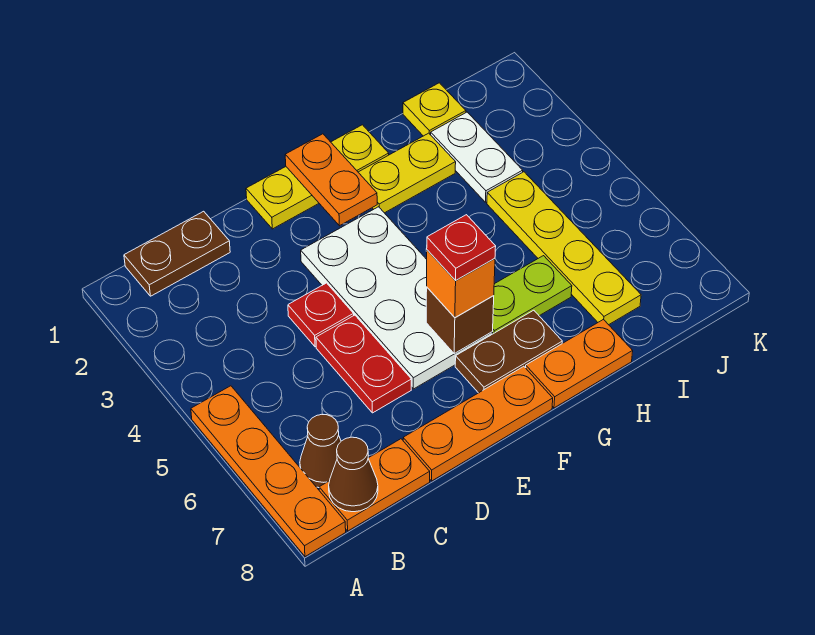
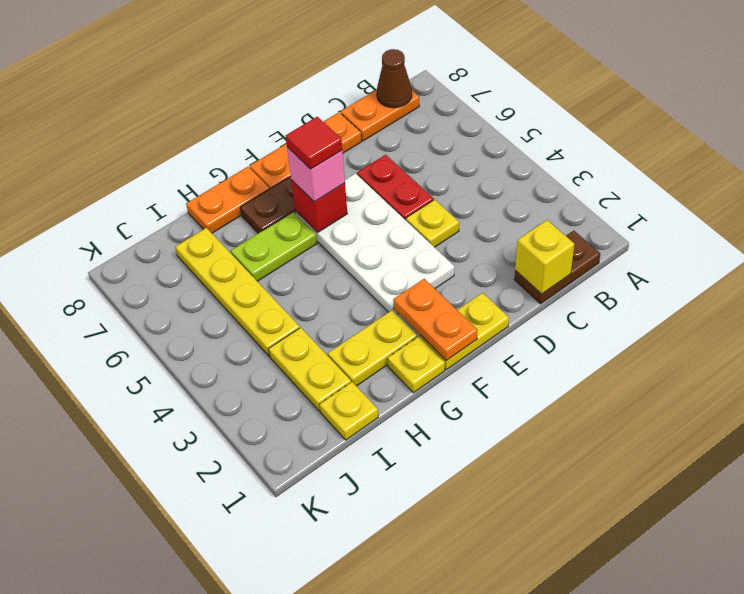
orange 1x4 plate [191,386,346,557] -> none
brown 1x1 cone [300,414,341,488] -> none
none -> yellow 1x1 brick [515,220,574,294]
red 1x1 plate [288,283,354,347] -> yellow 1x1 plate [406,200,459,247]
brown 1x1 brick [426,288,494,354] -> red 1x1 brick [291,180,347,233]
orange 1x1 brick [427,250,495,318] -> pink 1x1 brick [287,147,345,202]
red 1x1 plate [427,215,496,281] -> red 1x1 tile [286,117,342,169]
white 1x2 plate [431,112,523,202] -> yellow 1x2 plate [269,328,351,411]

